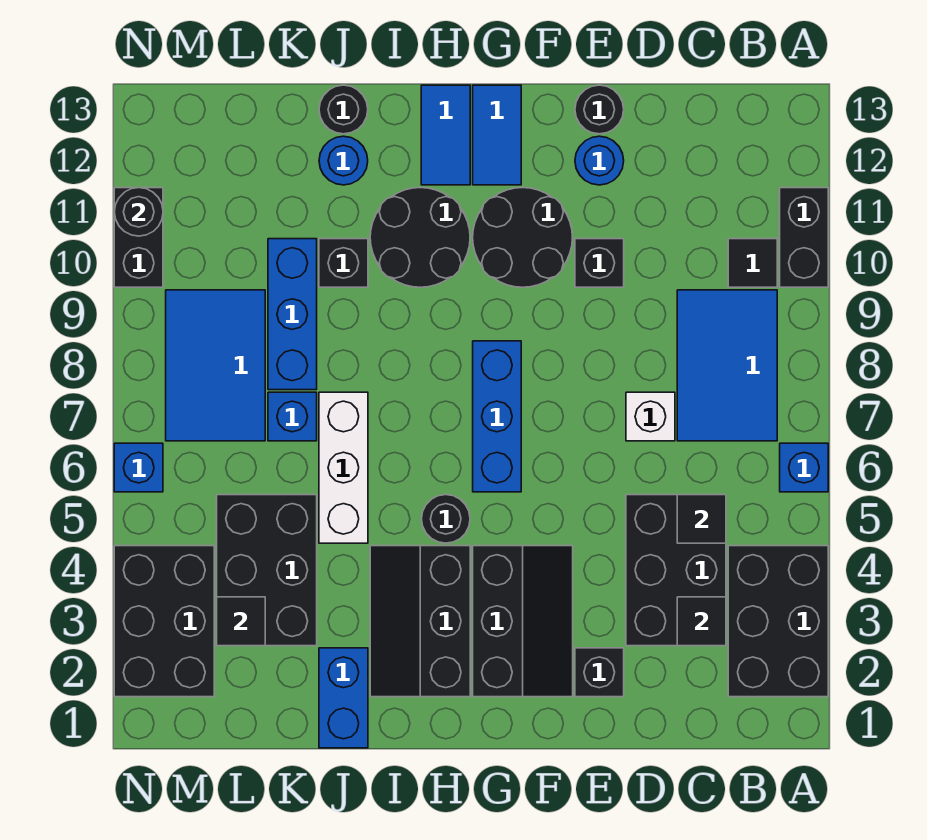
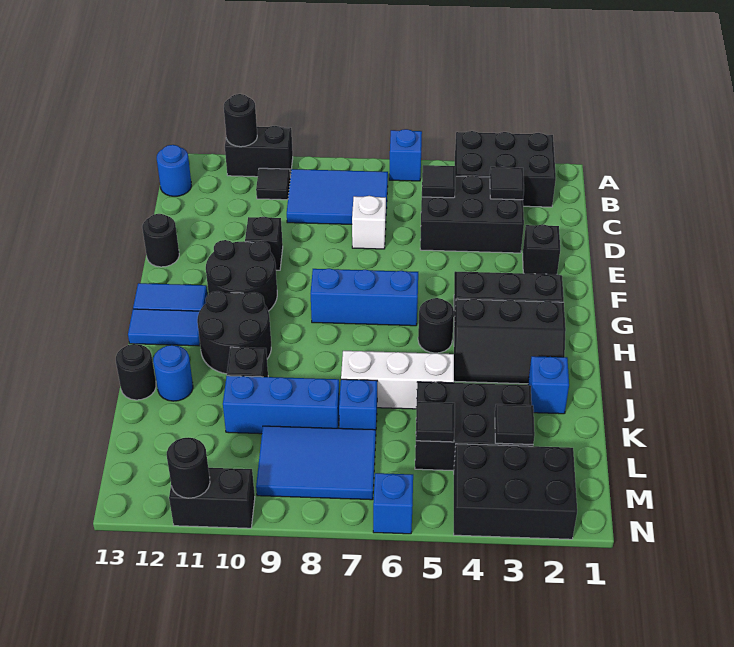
none -> black 1x1 round brick [224,94,257,147]
blue 1x1 round brick [575,136,624,185] -> blue 1x1 round brick moved to [157,145,191,196]
blue 1x2 brick [319,648,368,748] -> blue 1x1 brick [528,356,569,414]
none -> black 1x1 tile [416,402,455,442]

